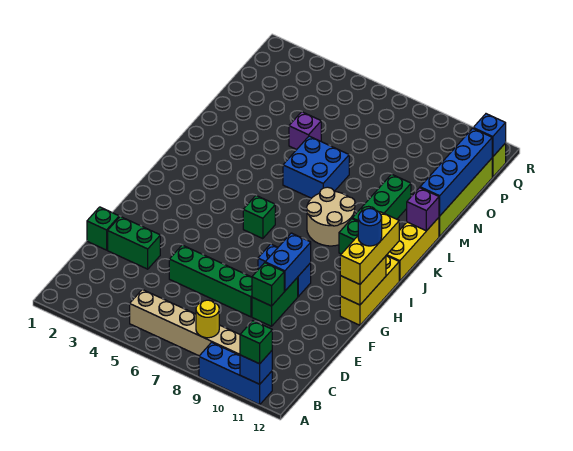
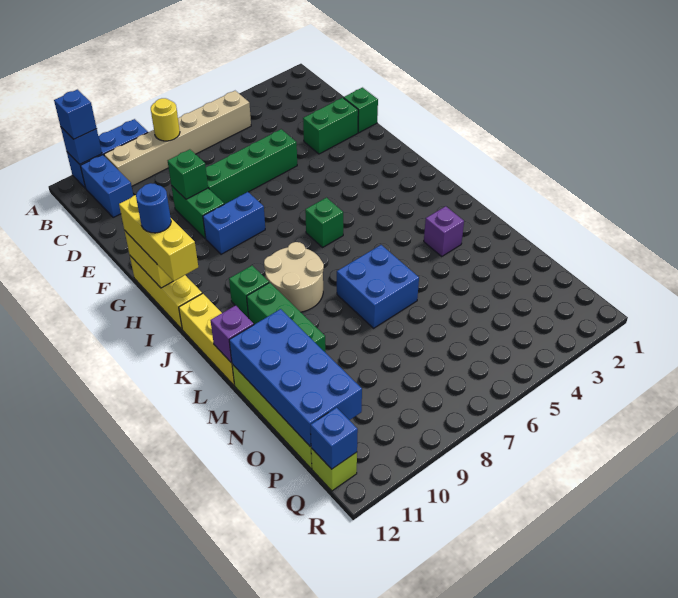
green 1x1 brick [240,321,272,364] -> blue 1x1 brick [54,90,97,139]
blue 1x2 brick [265,233,311,291] -> blue 1x2 brick moved to [81,155,133,218]
blue 1x4 brick [420,128,492,216] -> blue 2x4 brick [229,309,362,447]
purple 1x1 brick [289,112,321,150] -> purple 1x1 brick moved to [424,206,464,256]

